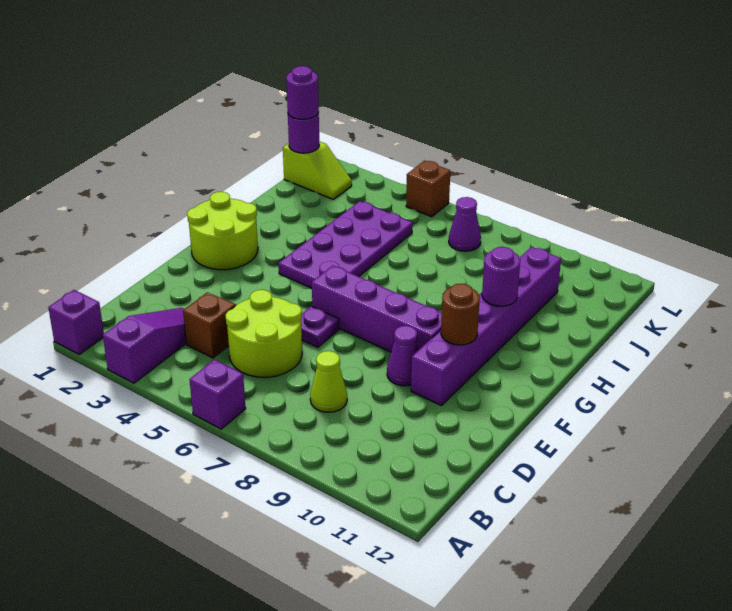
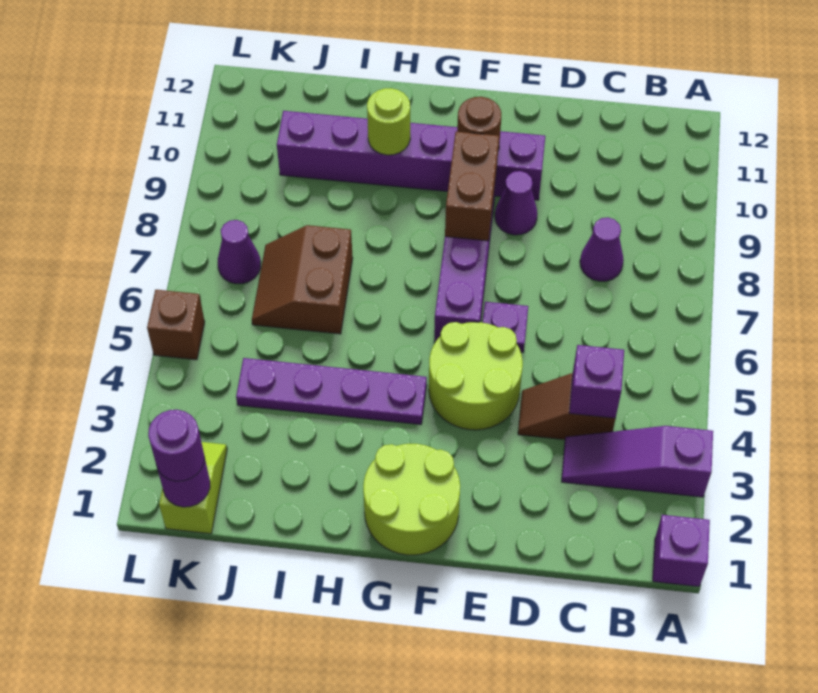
purple 1x1 brick [189,359,246,429] -> purple 1x1 brick moved to [569,345,624,418]
lime 2x2 round brick [225,290,302,377] -> lime 2x2 round brick moved to [429,322,523,430]
lime 1x1 cone [310,351,347,412] -> purple 1x1 cone [580,217,624,281]
none -> brown 1x2 brick [445,132,499,241]
purple 2x4 plate [278,201,413,288] -> purple 1x4 plate [236,358,427,425]
purple 1x1 round brick [482,247,520,306] -> lime 1x1 round brick [367,88,410,155]
none -> brown 2x2 slope [252,225,353,334]

